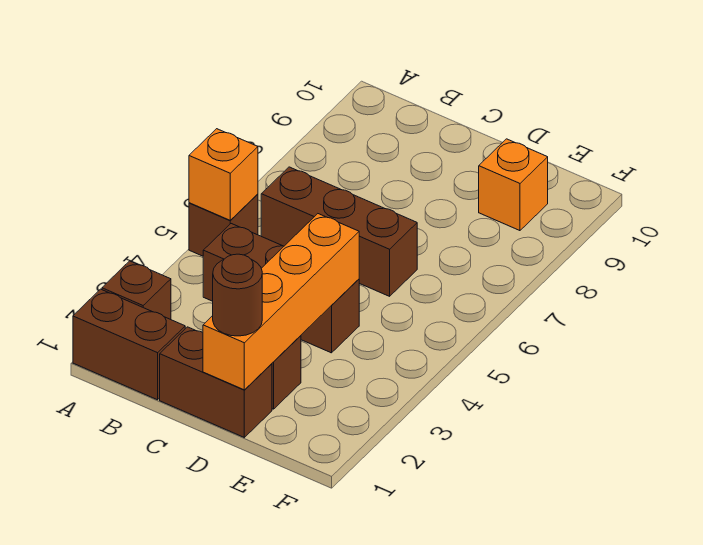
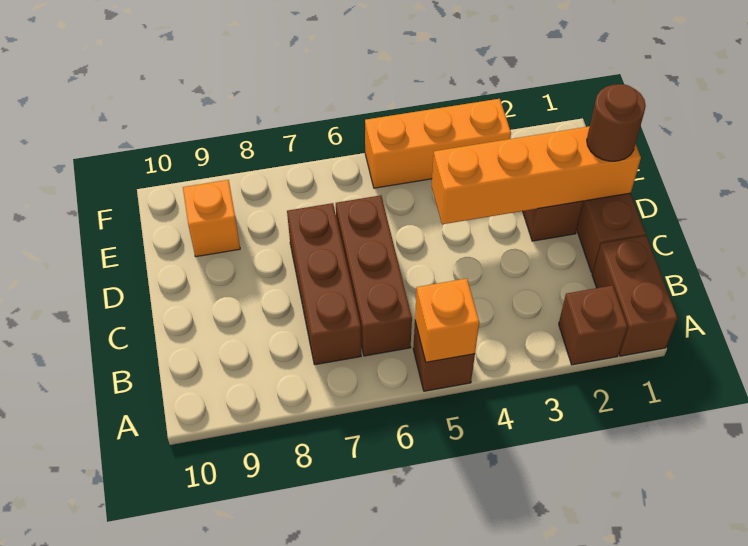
brown 1x3 brick [203,224,359,353] -> brown 1x3 brick moved to [287,203,361,365]
none -> orange 1x3 brick [365,99,511,188]

